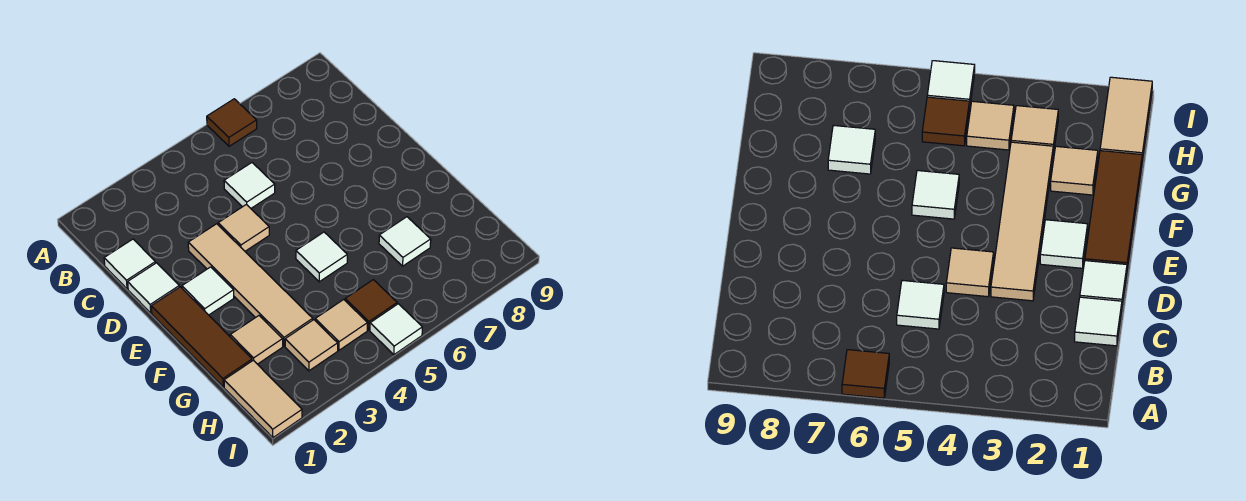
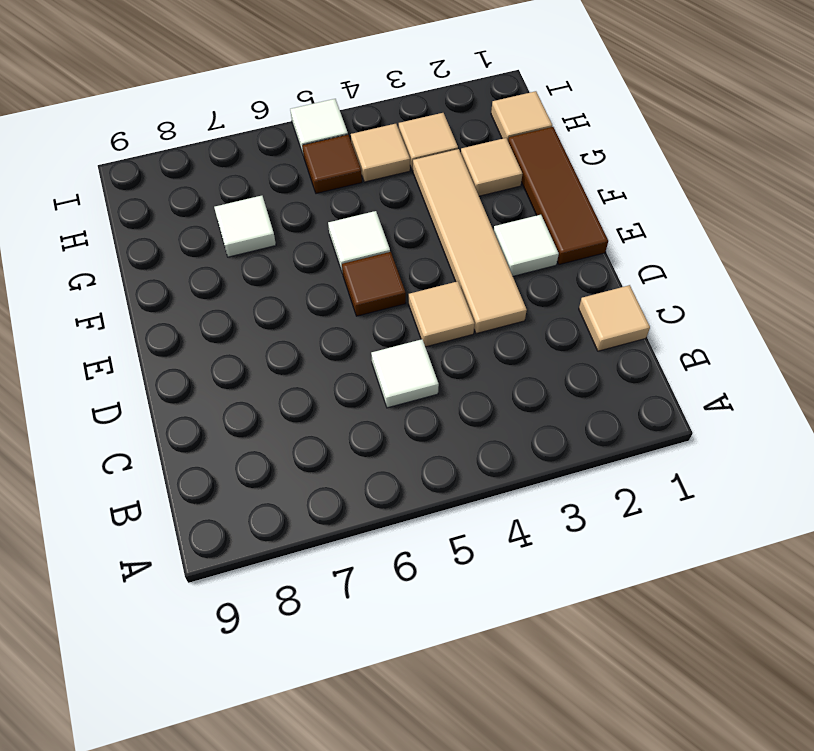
brown 1x1 tile [207,99,257,146] -> brown 1x1 tile moved to [342,252,406,316]
white 1x1 tile [104,239,156,289] -> tan 1x1 tile [579,285,650,351]
white 1x1 tile [128,263,179,313] -> none
tan 1x2 tile [224,360,302,438] -> tan 1x1 tile [491,91,552,140]

